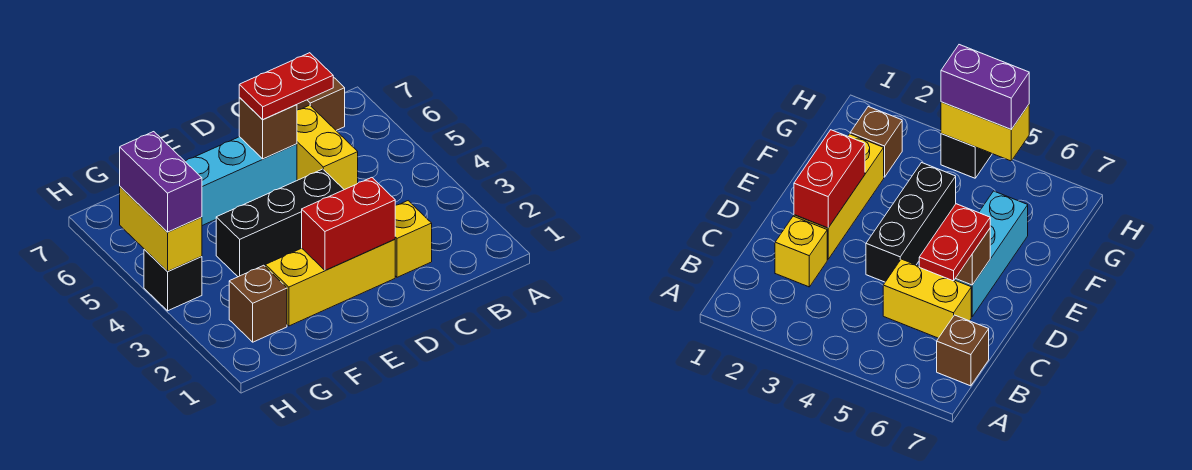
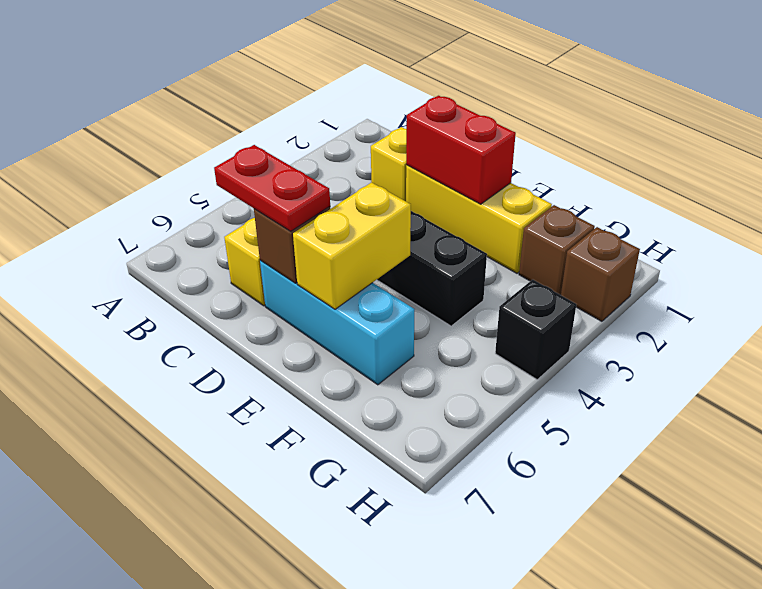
brown 1x1 brick [297,77,345,130] -> brown 1x1 brick moved to [561,227,640,321]
yellow 1x2 brick [120,187,202,271] -> yellow 1x2 brick moved to [293,182,411,309]
purple 1x2 brick [120,132,202,232] -> none

